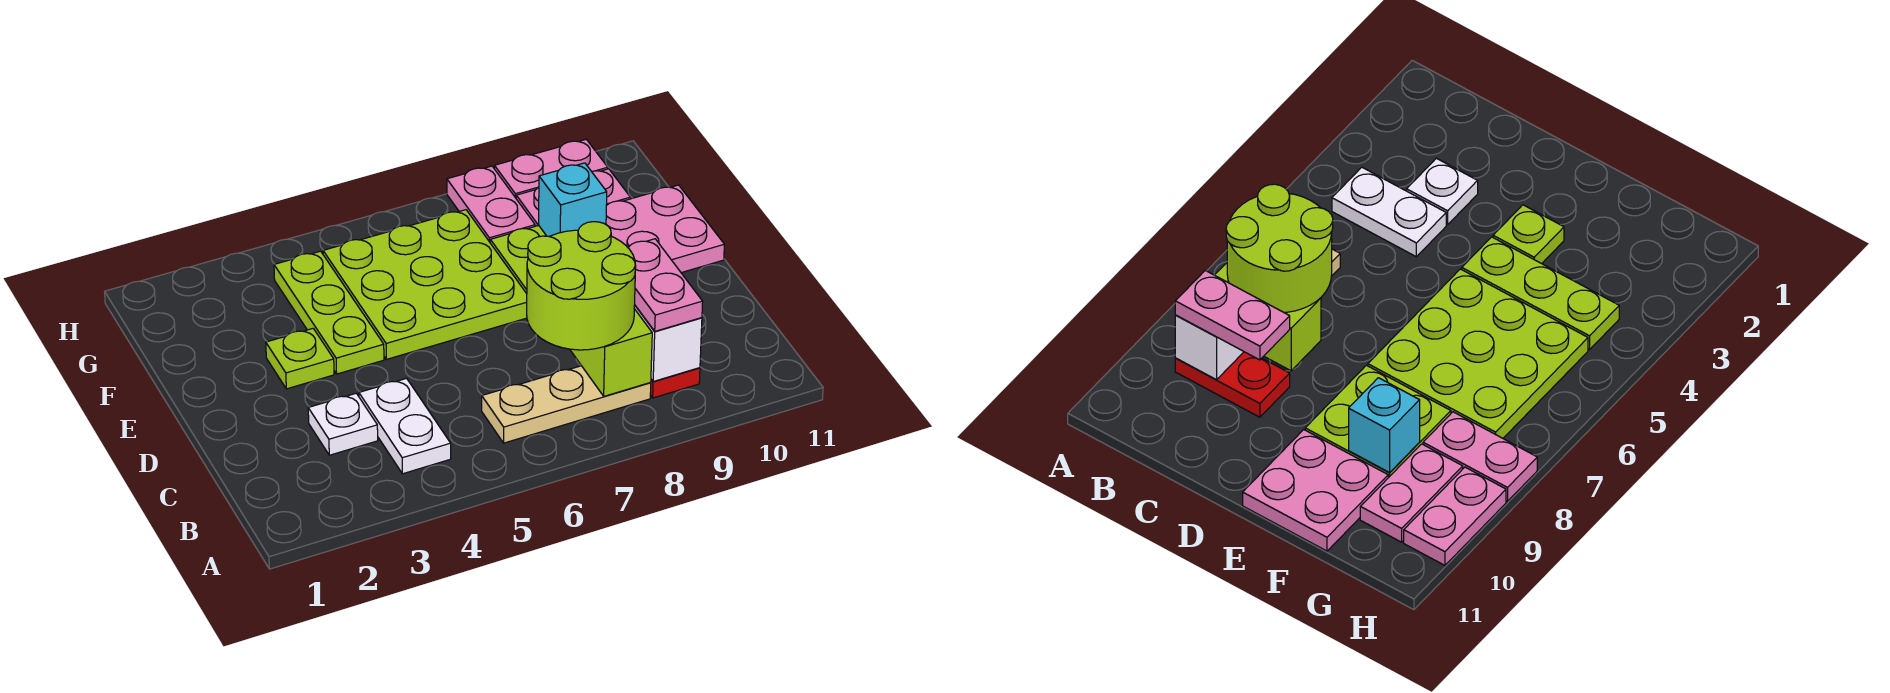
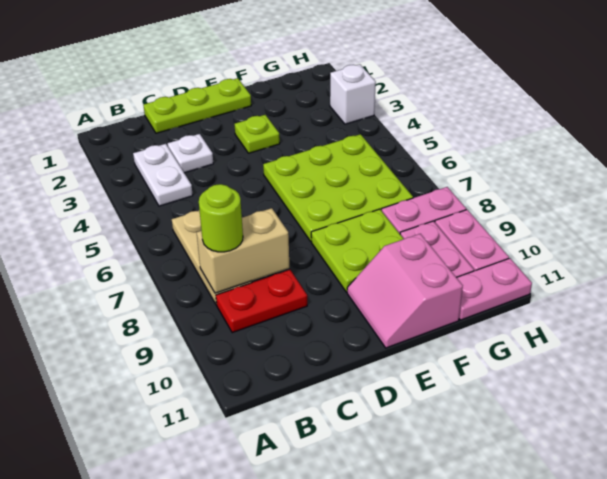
white 1x2 plate [359,378,451,474] -> white 1x2 plate turned to [133,144,193,206]
lime 2x2 round brick [527,222,636,350] -> lime 1x1 round brick [199,184,243,252]
lime 1x2 brick [570,309,652,396] -> tan 1x2 brick [197,208,289,293]
white 1x1 brick [634,306,702,381] -> white 1x1 brick moved to [330,64,376,124]
pink 1x2 plate [628,239,703,331] -> pink 1x2 plate moved to [456,258,532,320]
lime 1x3 plate [274,251,384,374] -> lime 1x3 plate moved to [143,78,251,133]
pink 2x2 plate [606,185,724,273] -> pink 2x2 slope [347,234,463,348]
cyan 1x1 brick [539,163,607,237] -> none

